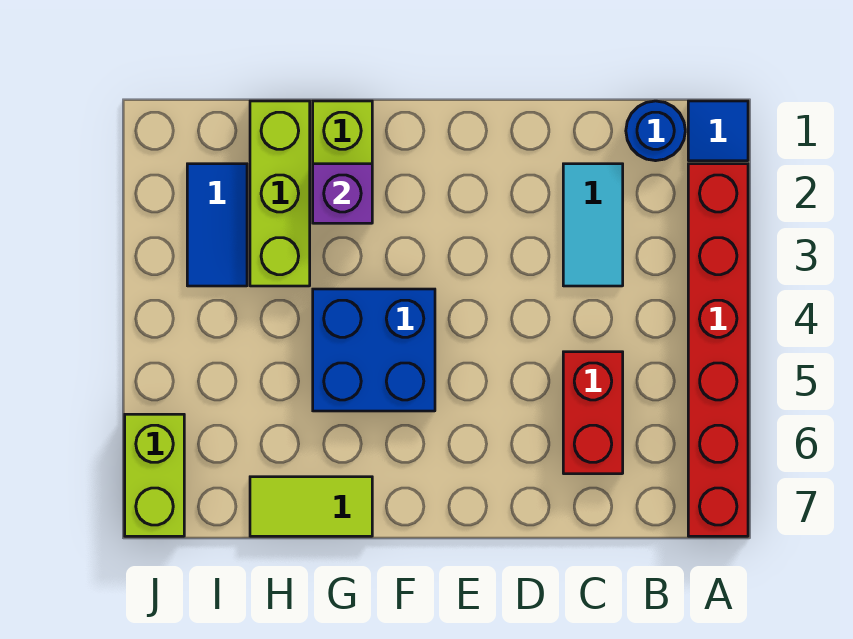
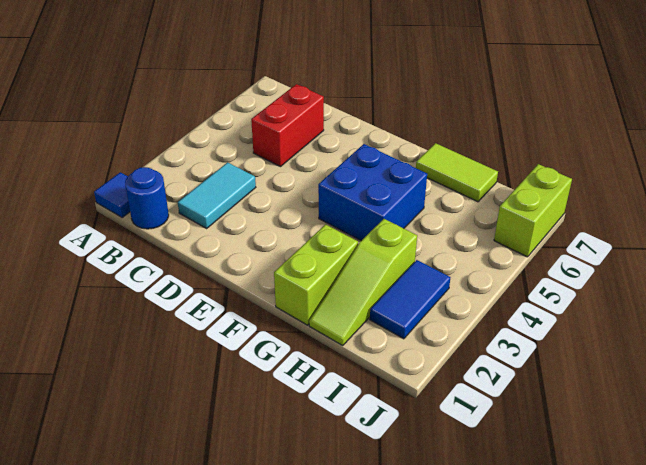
red 1x6 brick [688,164,748,536] -> none
purple 1x1 brick [313,164,372,223] -> none
lime 1x3 brick [250,101,310,286] -> lime 1x3 slope [309,219,417,345]

